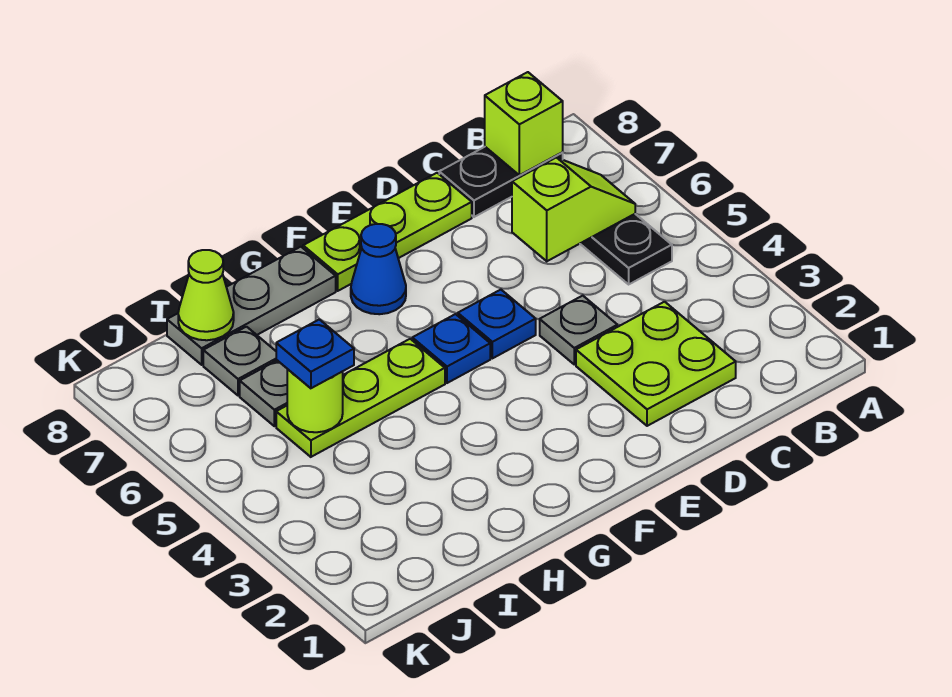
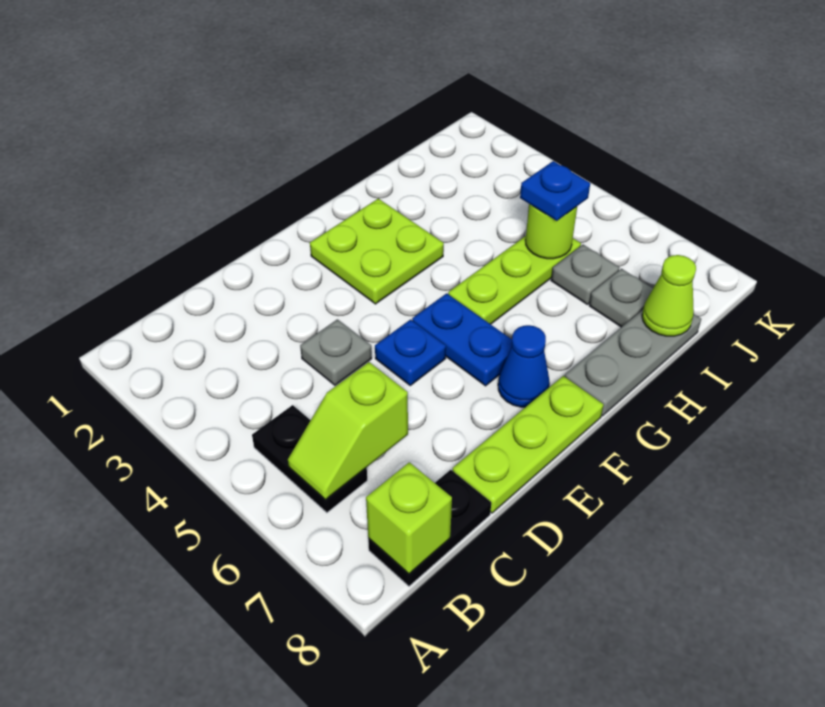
lime 2x2 plate [576,302,736,426] -> lime 2x2 plate moved to [310,199,444,304]
blue 1x1 plate [412,314,490,383] -> blue 1x2 plate [412,293,512,386]

